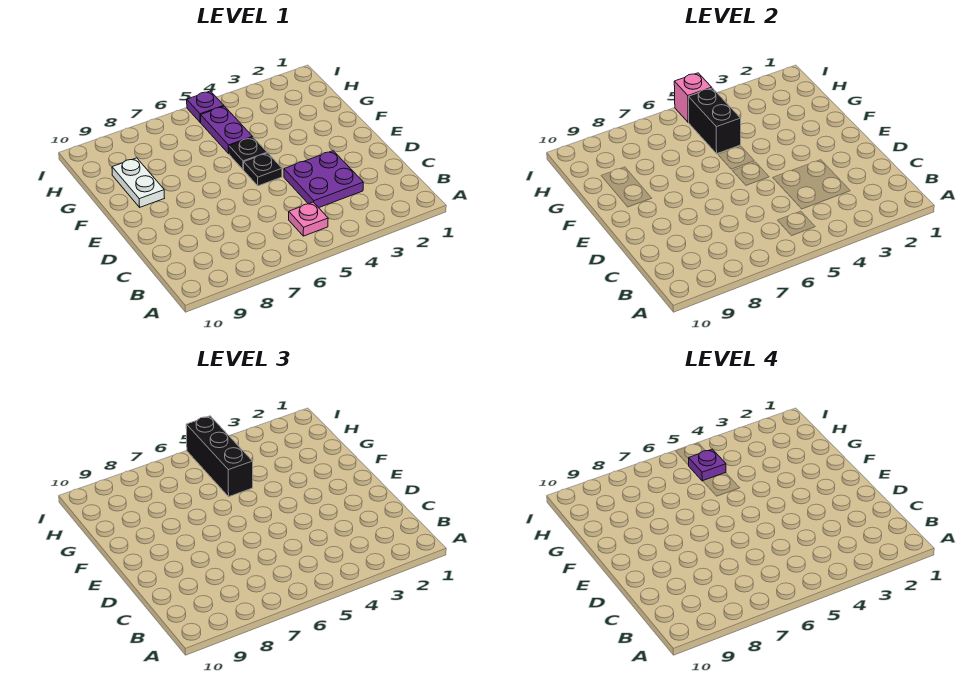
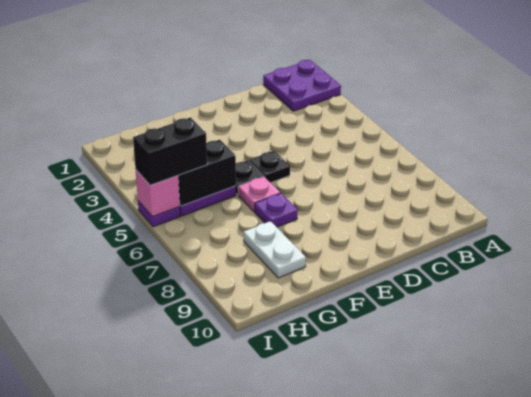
pink 1x1 plate [289,202,328,236] -> pink 1x1 plate moved to [238,177,280,212]
purple 2x2 plate [284,151,363,208] -> purple 2x2 plate moved to [263,60,341,111]
white 1x2 plate [112,158,164,207] -> white 1x2 plate turned to [244,221,306,278]
black 1x3 brick [186,416,253,497] -> black 1x2 brick [133,117,207,185]
purple 1x1 plate [689,449,726,481] -> purple 1x1 plate moved to [255,193,298,227]

